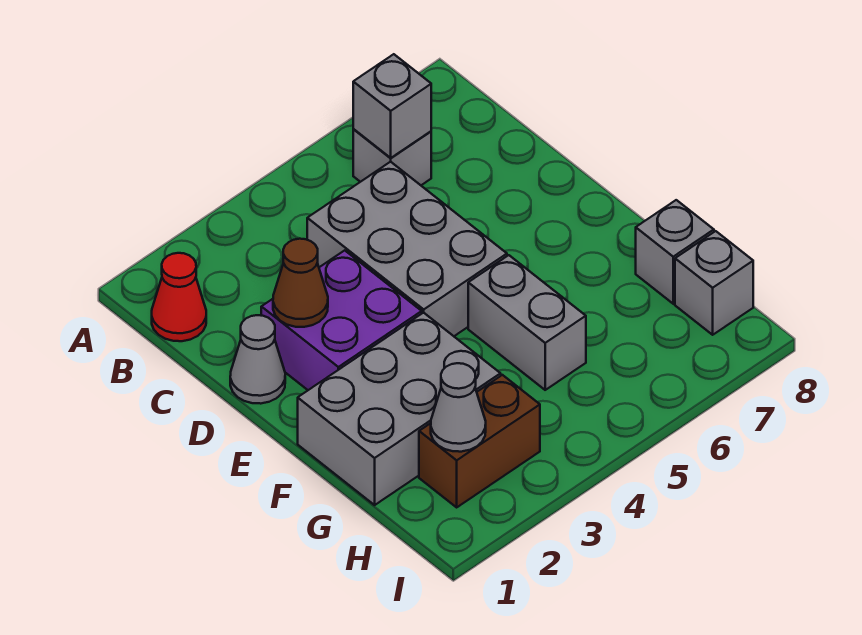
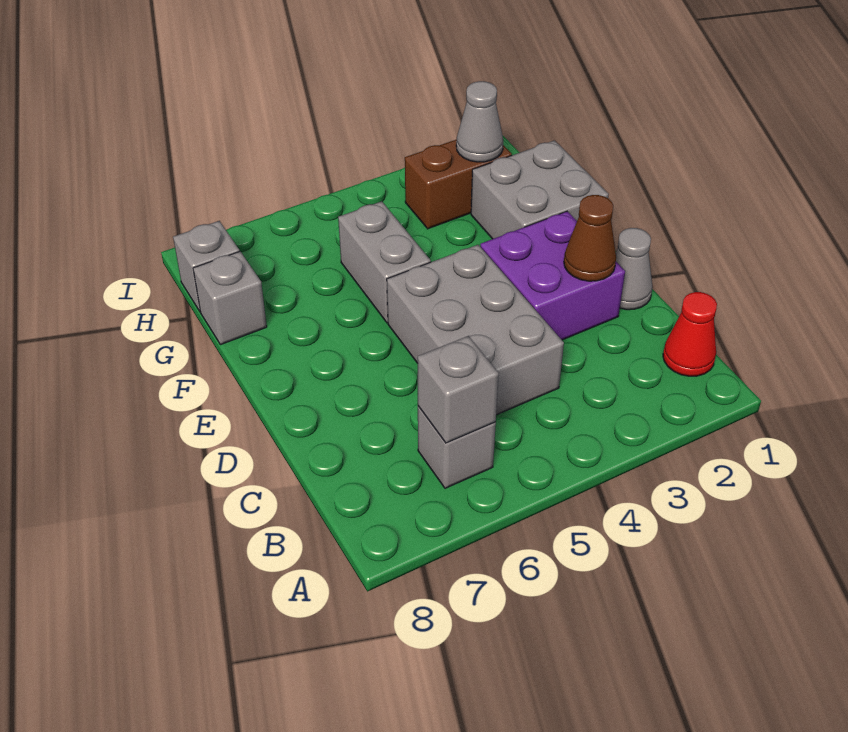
grey 2x3 brick [298,313,501,505] -> grey 2x2 brick [471,141,609,239]

